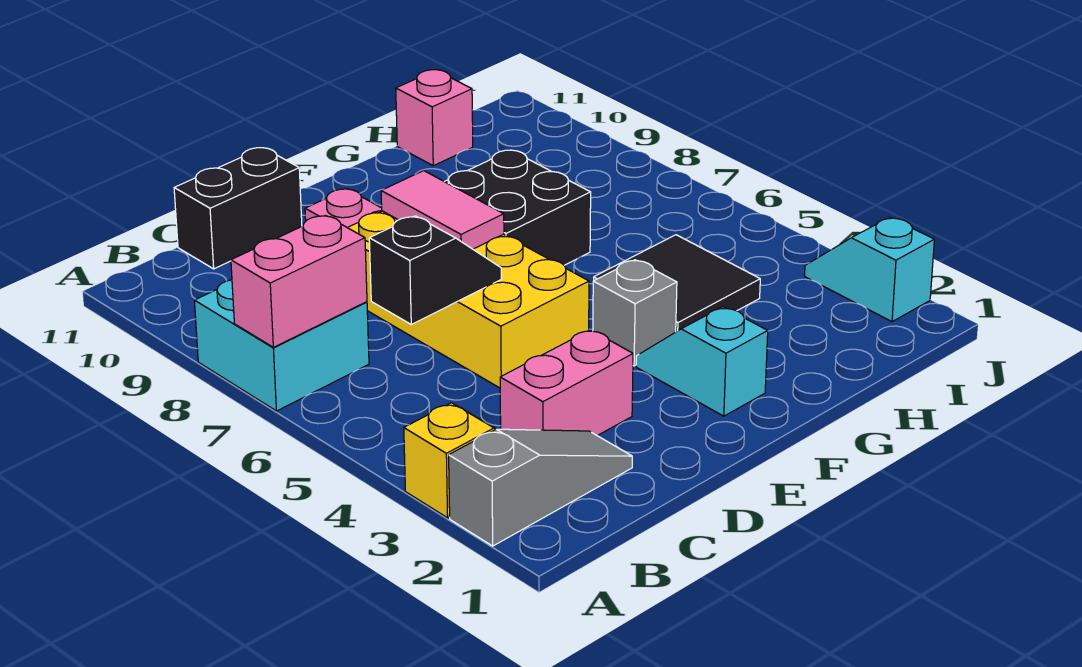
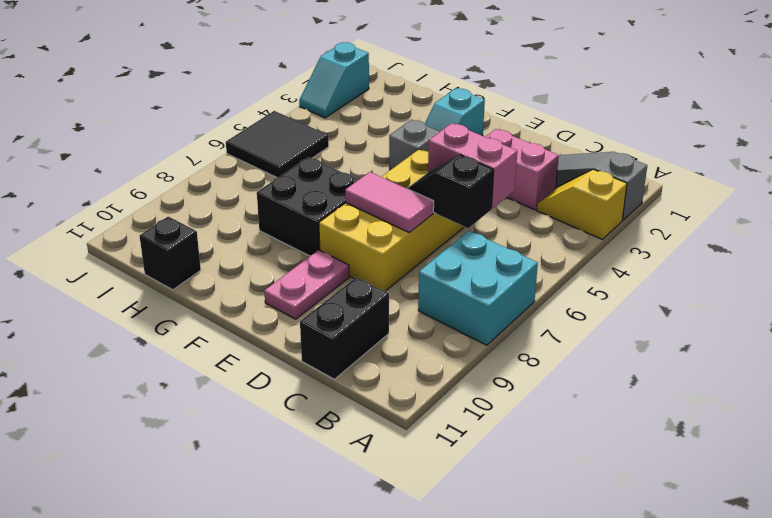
pink 1x2 brick [231,216,367,347] -> pink 1x2 brick moved to [428,123,517,209]
black 1x2 brick [174,148,302,269] -> black 1x2 brick turned to [300,277,389,379]
pink 1x2 tile [381,171,504,249] -> pink 1x2 tile turned to [345,172,434,233]
black 2x2 tile [594,235,760,332] -> black 2x2 tile moved to [226,111,329,178]
pink 1x1 brick [396,70,473,166] -> black 1x1 brick [140,217,201,290]

